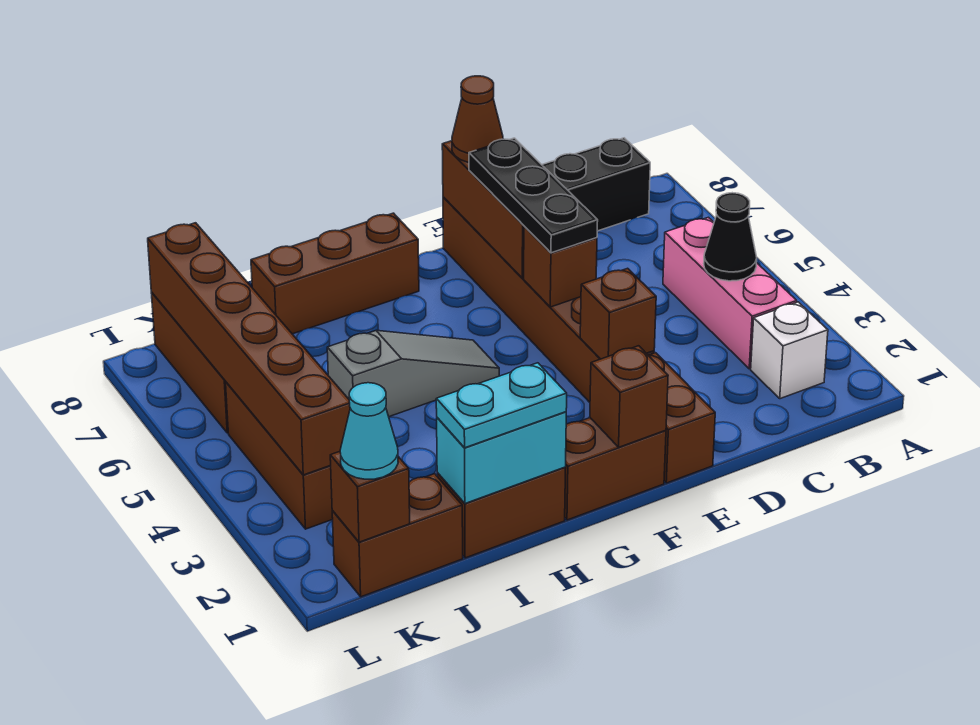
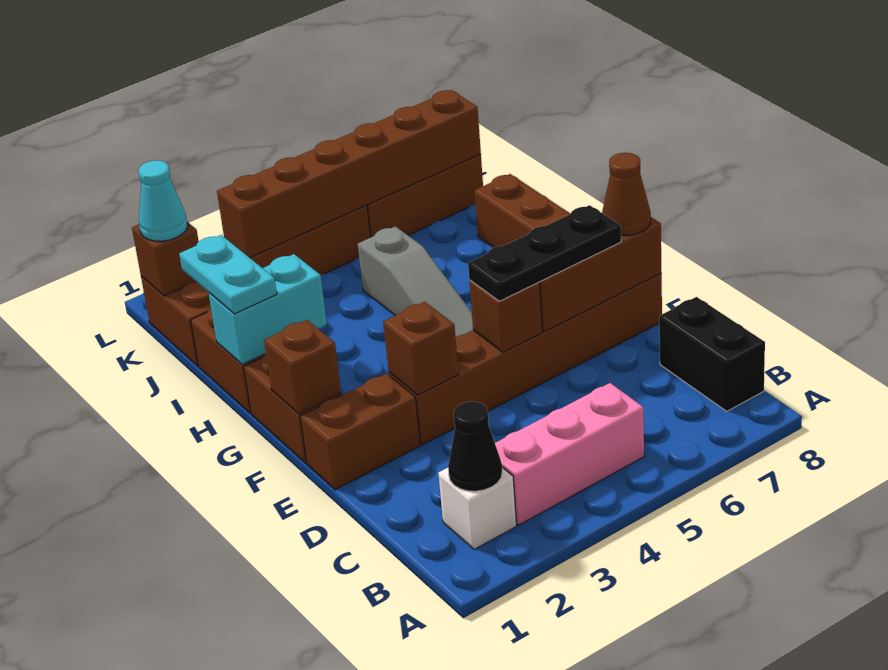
black 1x1 cone [704,193,757,281] -> black 1x1 cone moved to [448,402,502,491]
cyan 1x2 brick [437,412,566,503] -> cyan 1x2 brick turned to [209,254,327,364]

